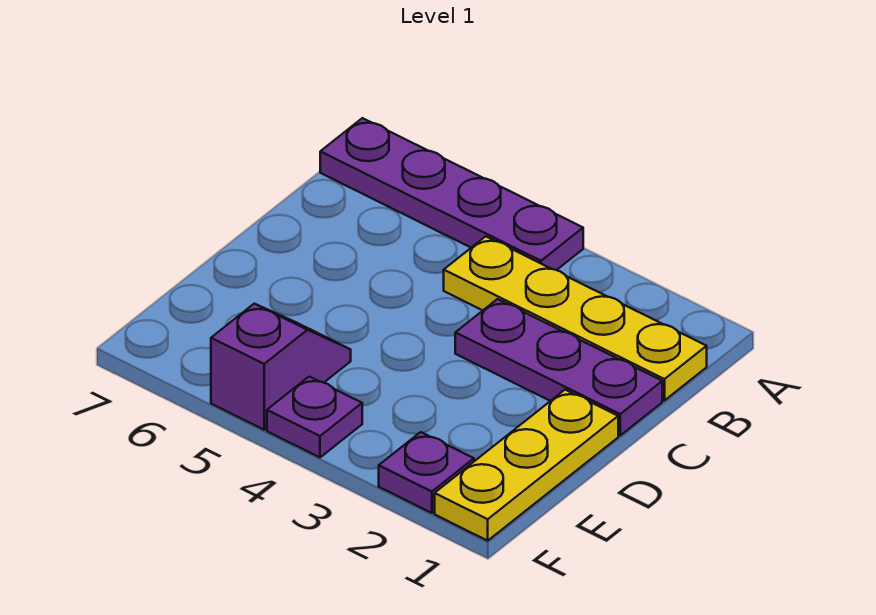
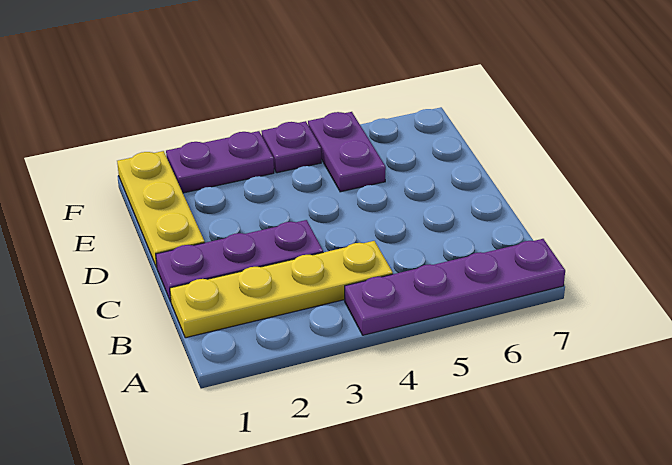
purple 1x2 slope [211,304,351,430] -> purple 1x2 plate [308,112,386,192]
purple 1x1 plate [379,432,474,513] -> purple 1x2 plate [166,131,274,193]

